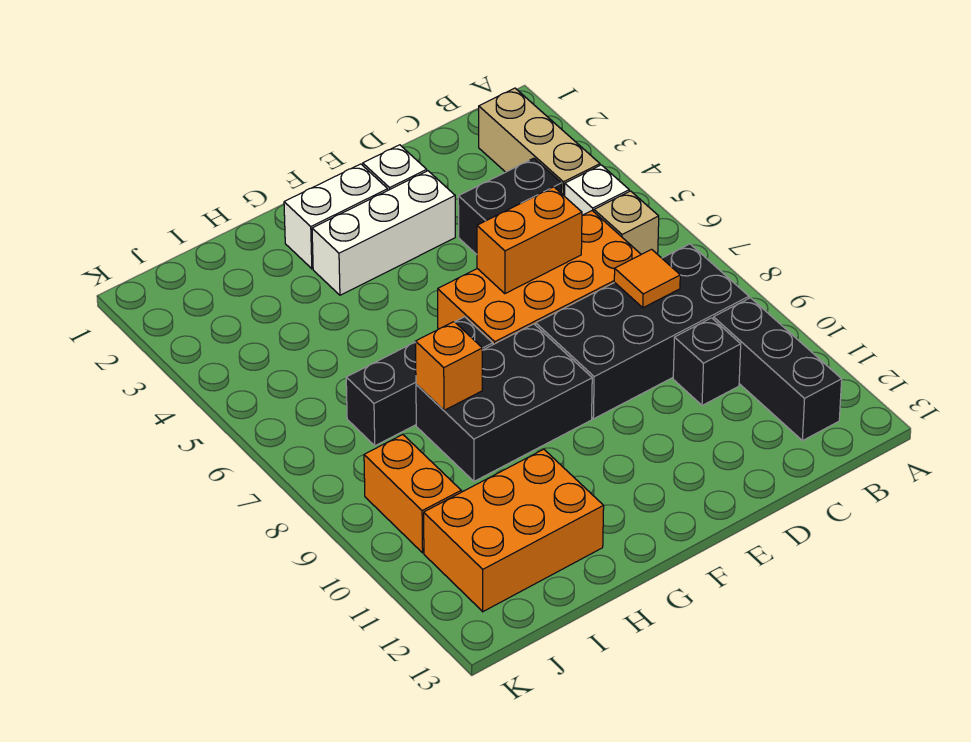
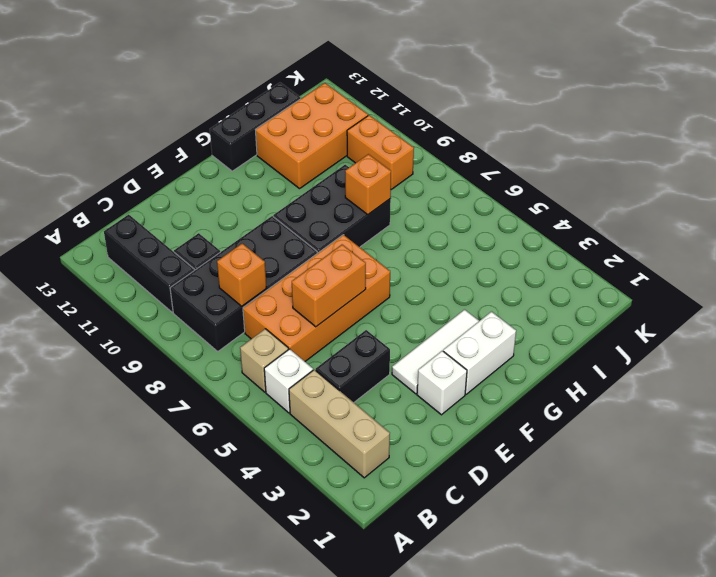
orange 1x1 tile [614,249,680,308] -> orange 1x1 brick [217,243,267,306]
white 1x3 brick [312,171,455,295] -> white 1x3 tile [392,310,479,394]
black 1x3 brick [346,317,493,446] -> black 1x3 brick moved to [210,83,301,171]

